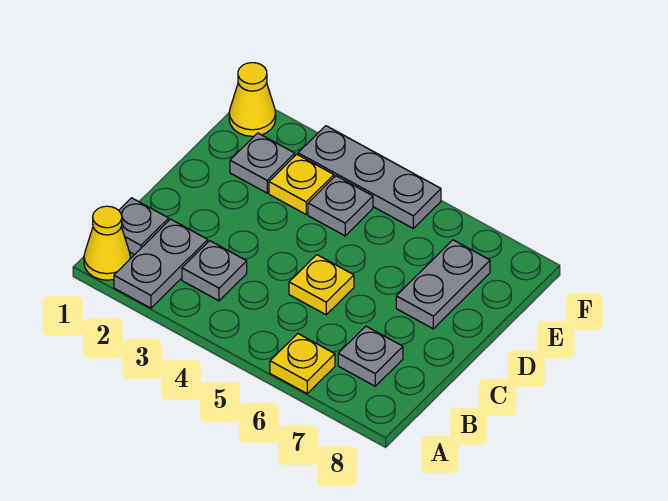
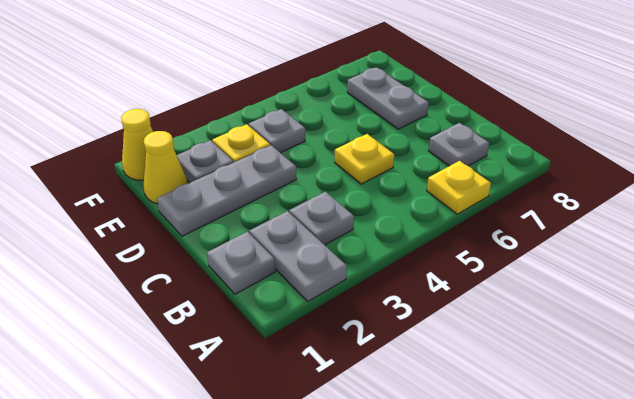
yellow 1x1 cone [84,206,130,280] -> yellow 1x1 cone moved to [144,131,187,204]
grey 1x3 plate [298,126,441,228] -> grey 1x3 plate moved to [157,145,297,236]

